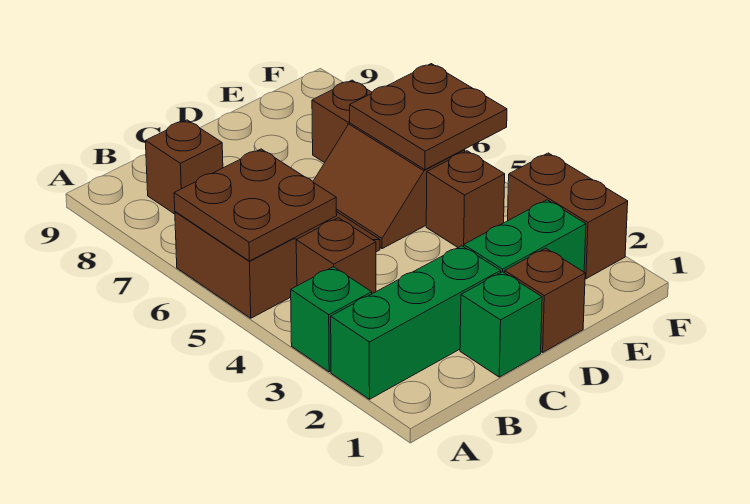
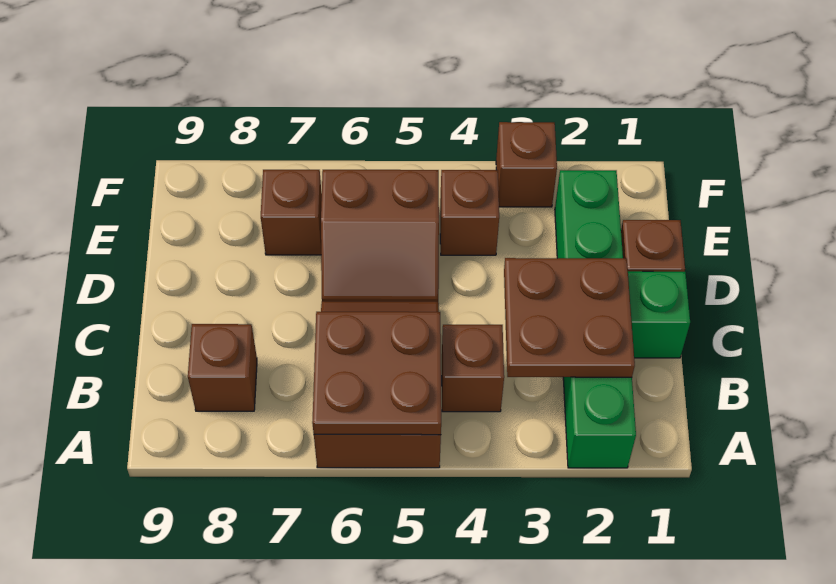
green 1x1 brick [291,267,372,372] -> none
brown 2x2 plate [350,64,507,170] -> brown 2x2 plate moved to [504,258,635,377]
brown 1x2 brick [508,153,628,279] -> brown 1x1 brick [496,122,557,207]

